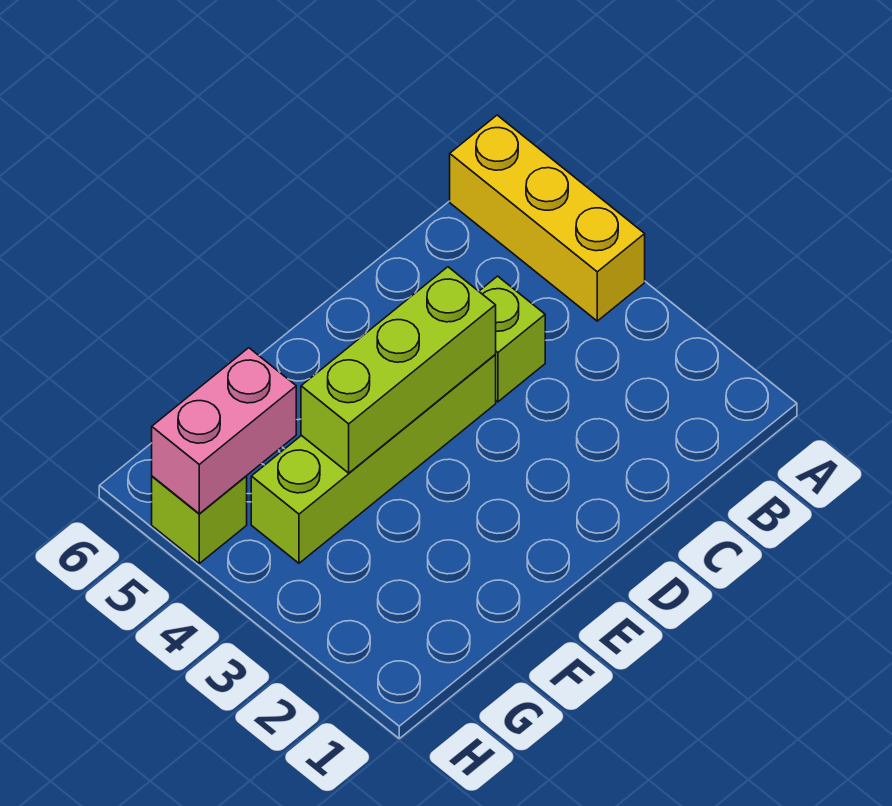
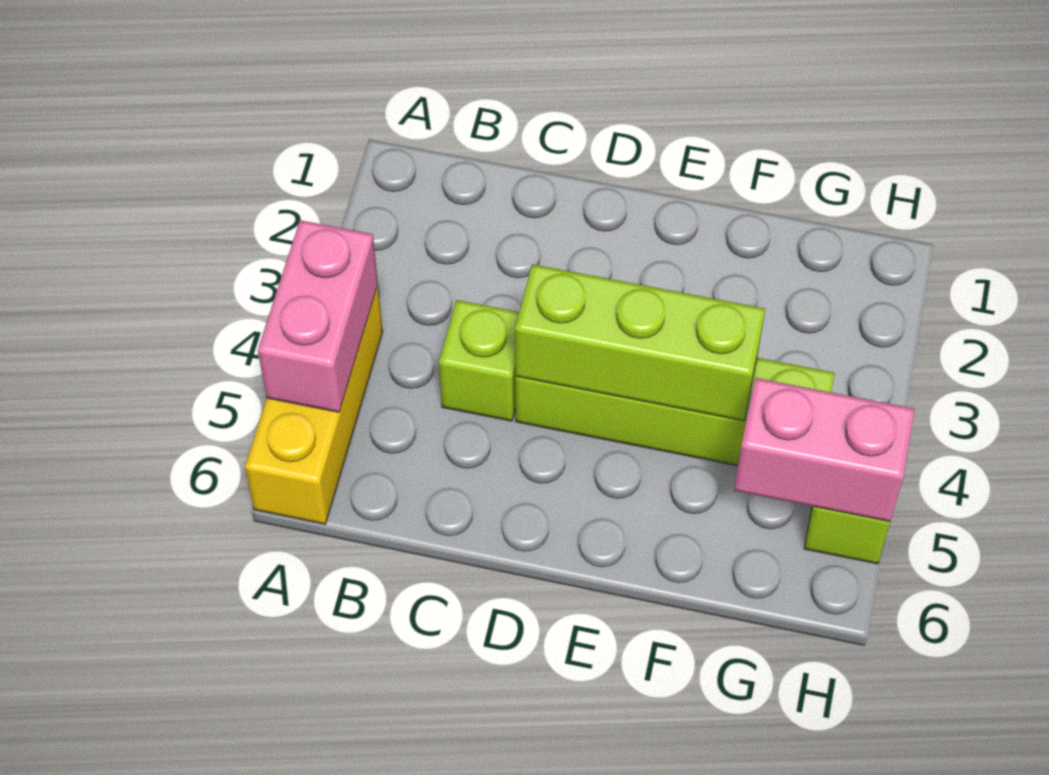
none -> pink 1x2 brick [258,220,378,412]

